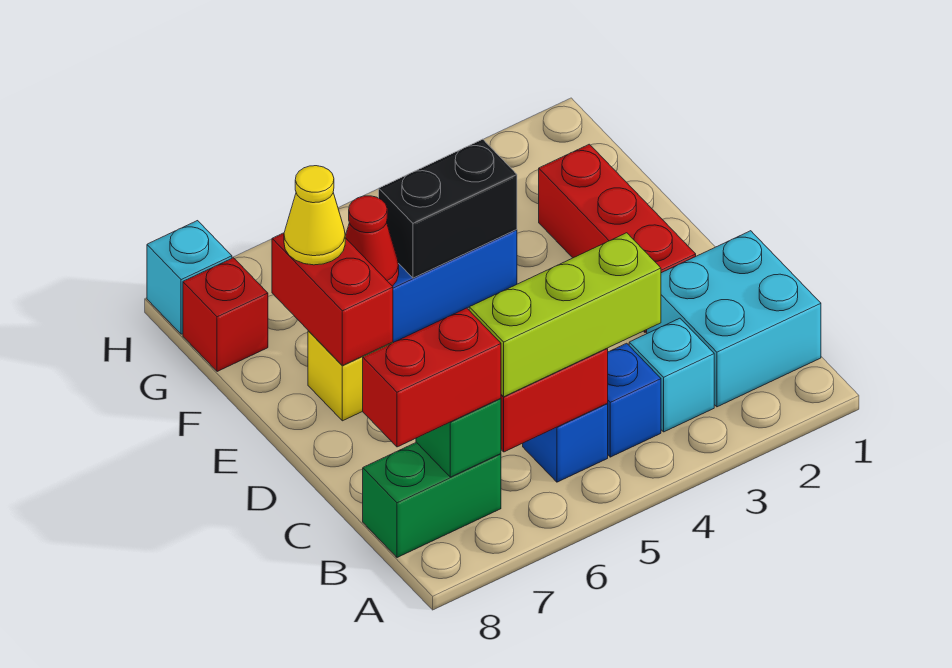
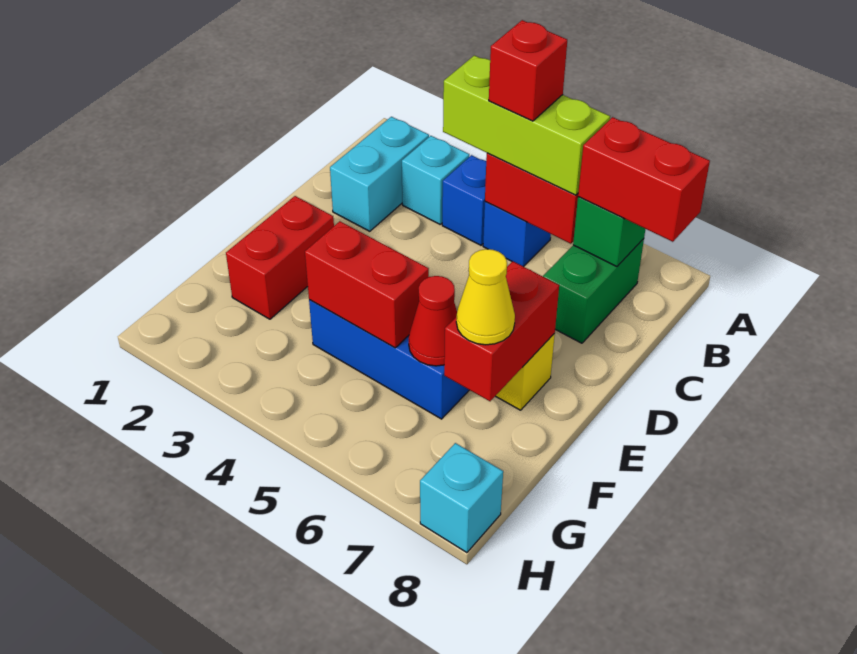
cyan 2x2 brick [647,231,821,407] -> cyan 1x2 brick [330,117,429,231]
green 1x2 brick [363,442,501,558] -> green 1x2 brick turned to [543,239,644,343]
red 1x3 brick [539,144,696,332] -> red 1x2 brick [226,196,334,319]
black 1x2 brick [379,139,517,278] -> red 1x2 brick [305,221,429,348]
red 1x1 brick [183,258,268,372] -> red 1x1 brick moved to [489,20,567,121]

